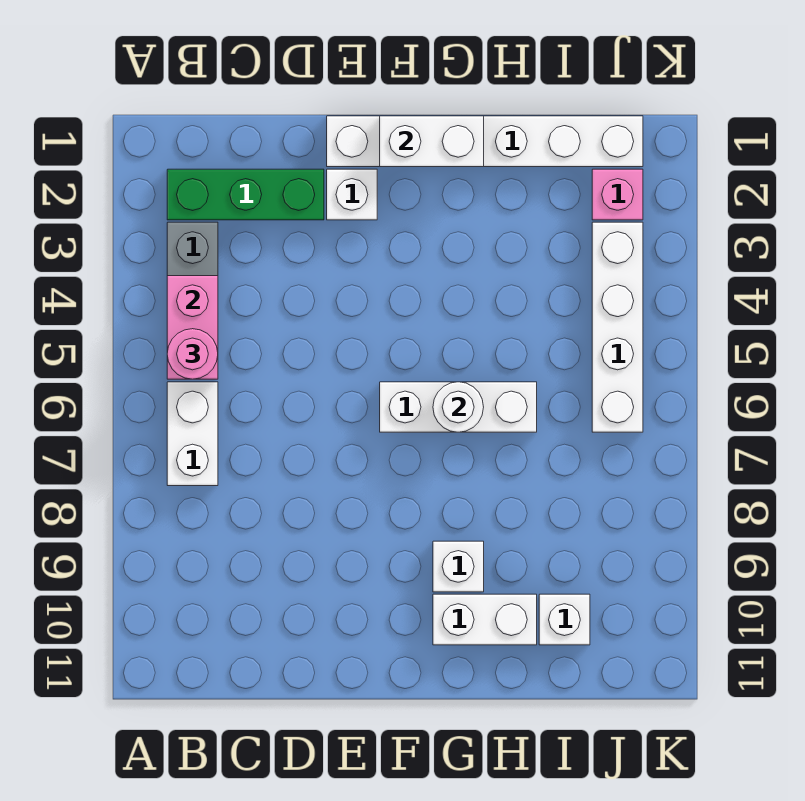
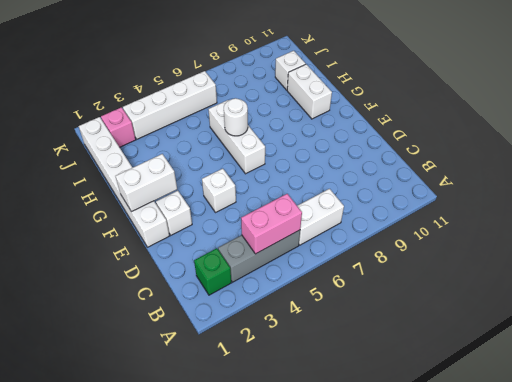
green 1x3 brick [167,169,324,220] -> green 1x1 brick [194,248,231,295]
pink 1x1 round brick [167,329,218,379] -> none
white 1x2 brick [380,116,484,167] -> white 1x2 brick turned to [116,154,177,212]
white 1x1 brick [433,541,484,592] -> white 1x1 brick moved to [202,169,236,213]

